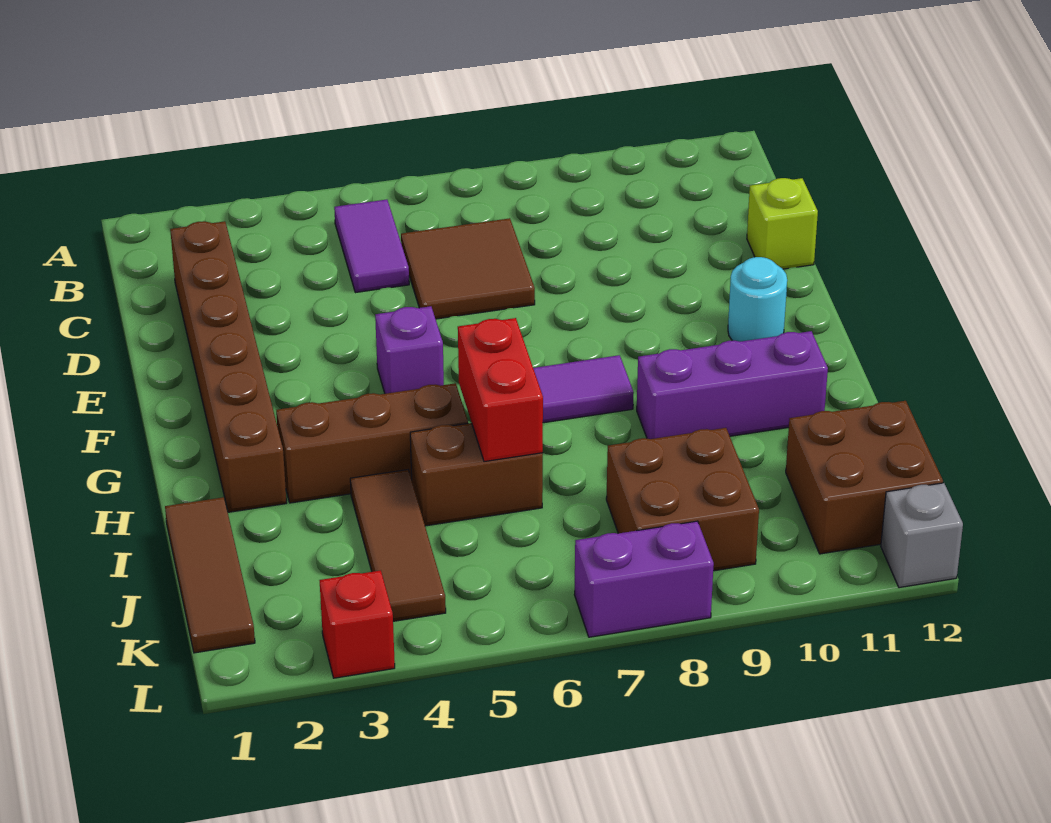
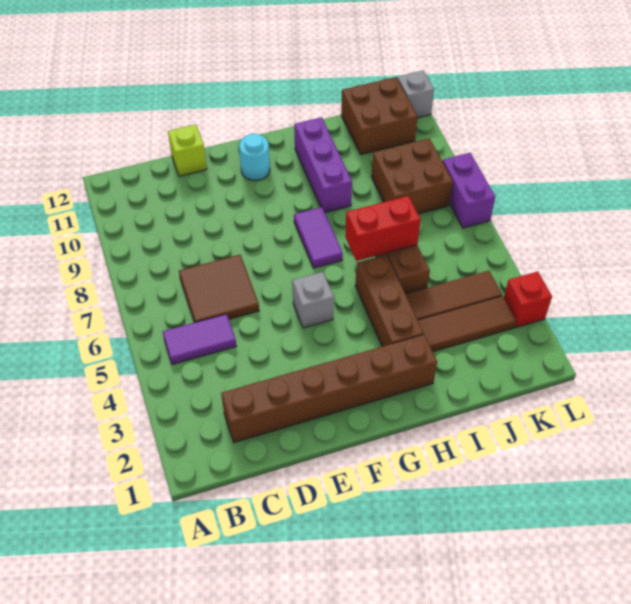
purple 1x1 brick [375,306,444,394] -> grey 1x1 brick [292,272,334,328]
brown 1x3 tile [165,497,255,653] -> brown 1x3 tile moved to [418,296,516,352]

